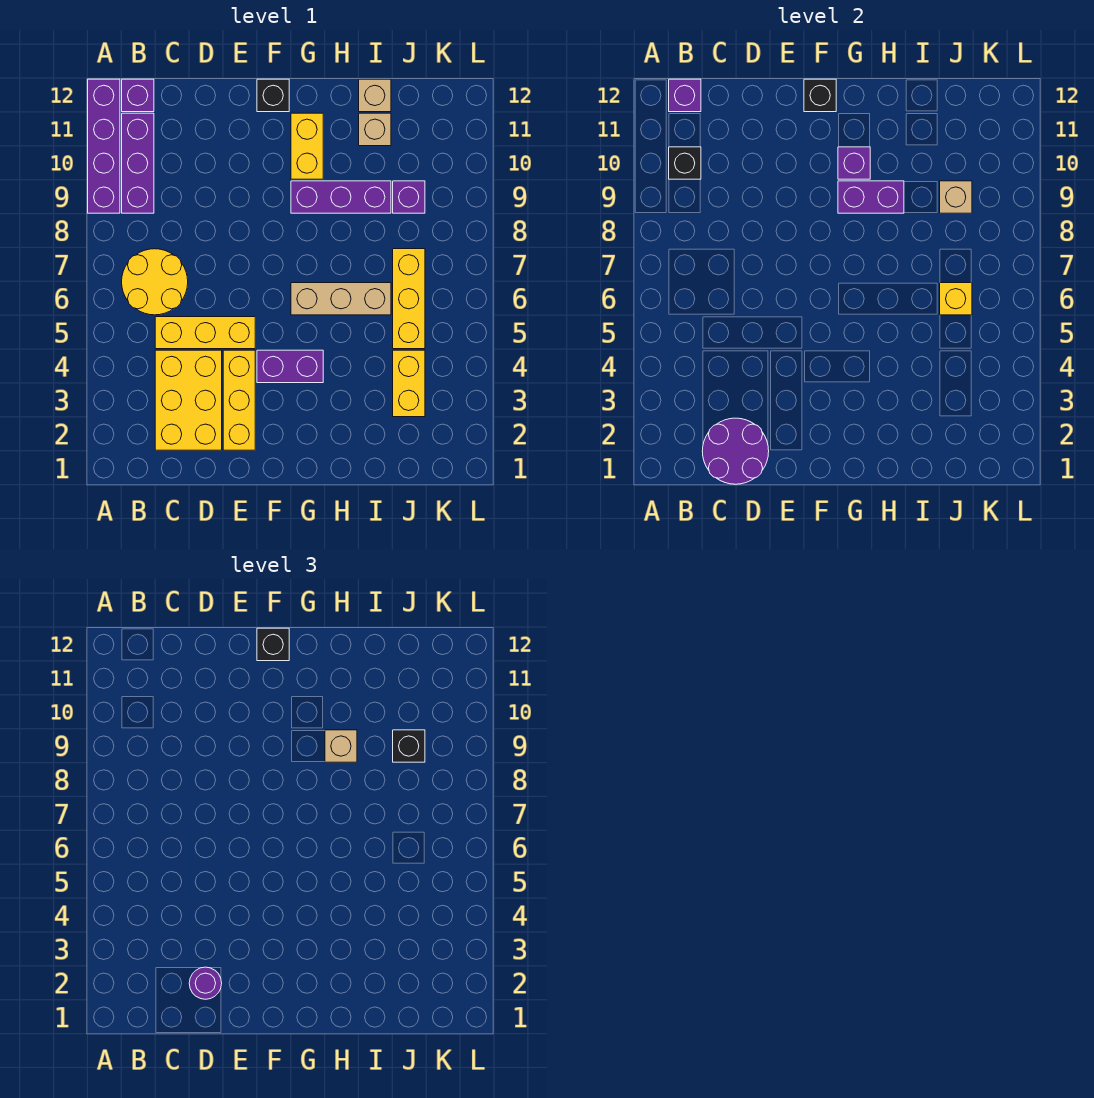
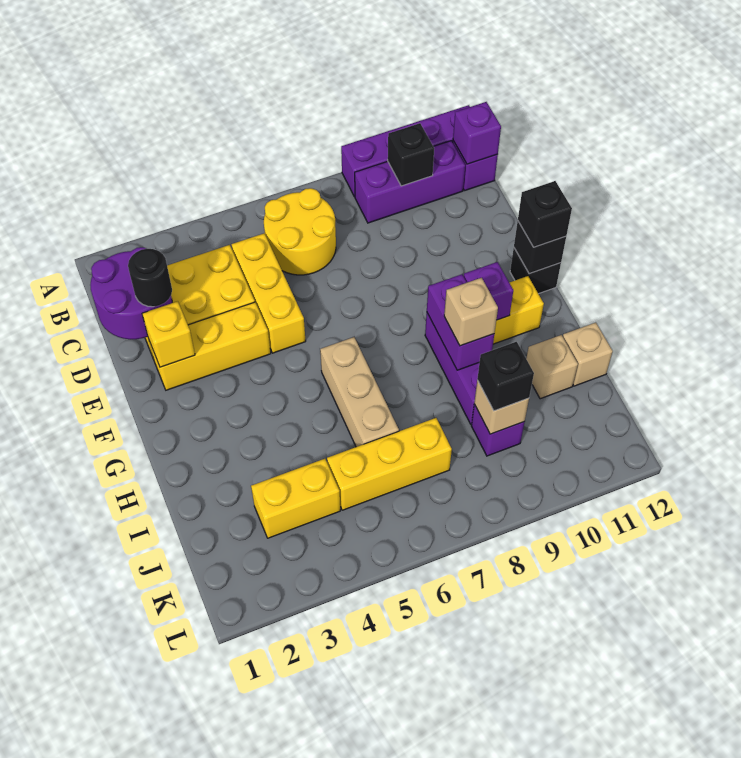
purple 1x1 round brick [189,967,222,999] -> black 1x1 round brick [128,249,172,307]
purple 1x2 brick [257,350,323,383] -> none
yellow 1x1 brick [940,283,972,315] -> yellow 1x1 brick moved to [142,301,195,367]

